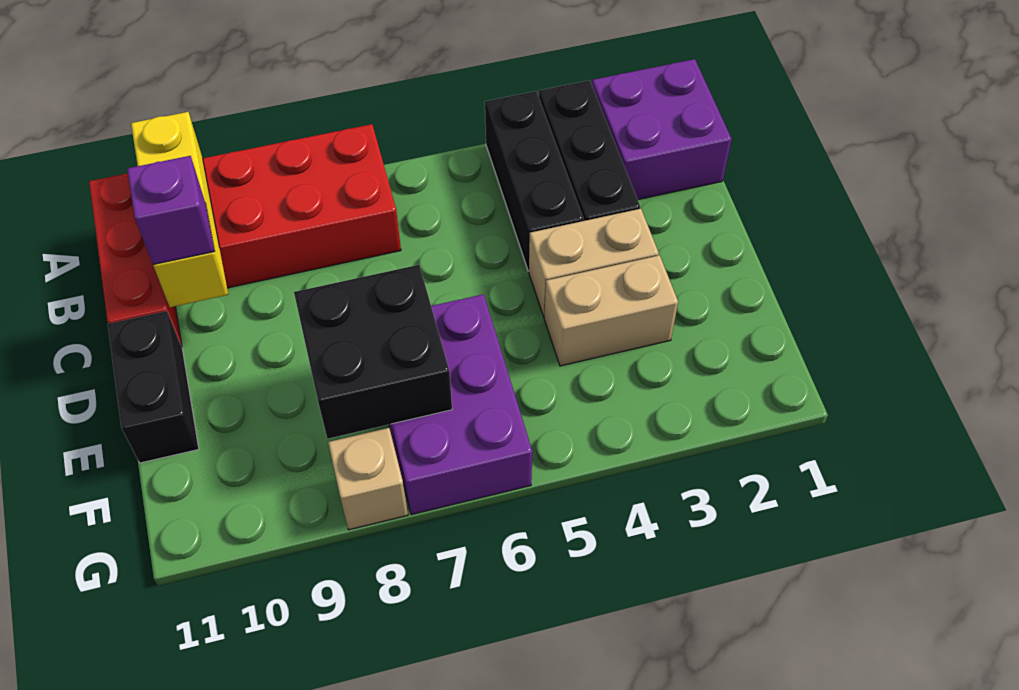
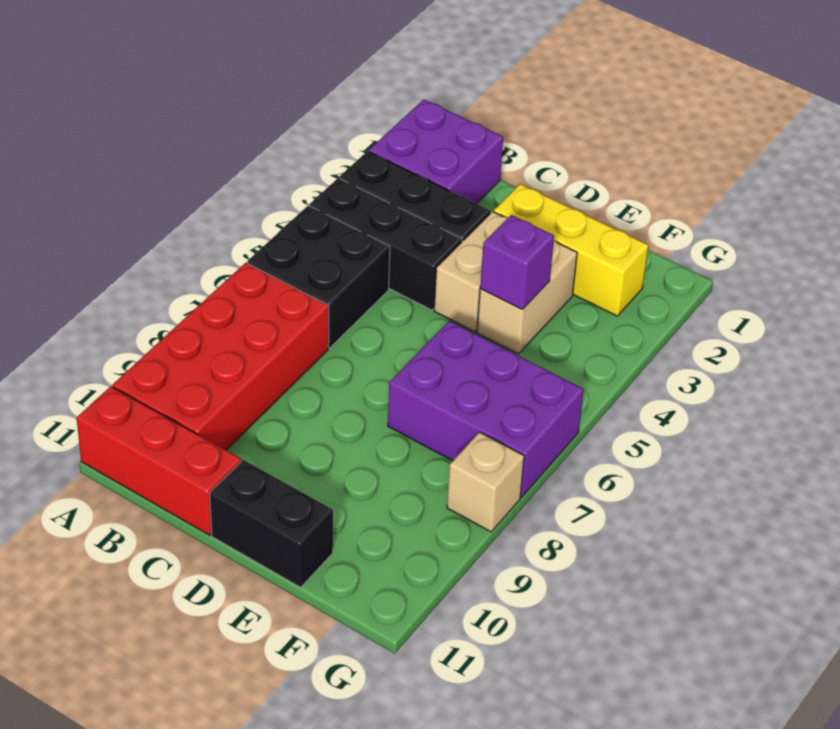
yellow 1x3 brick [131,112,228,307] -> yellow 1x3 brick moved to [494,184,648,316]
purple 1x1 brick [127,156,215,264] -> purple 1x1 brick moved to [480,215,554,310]
black 2x2 brick [294,265,452,439] -> black 2x2 brick moved to [247,206,390,348]

